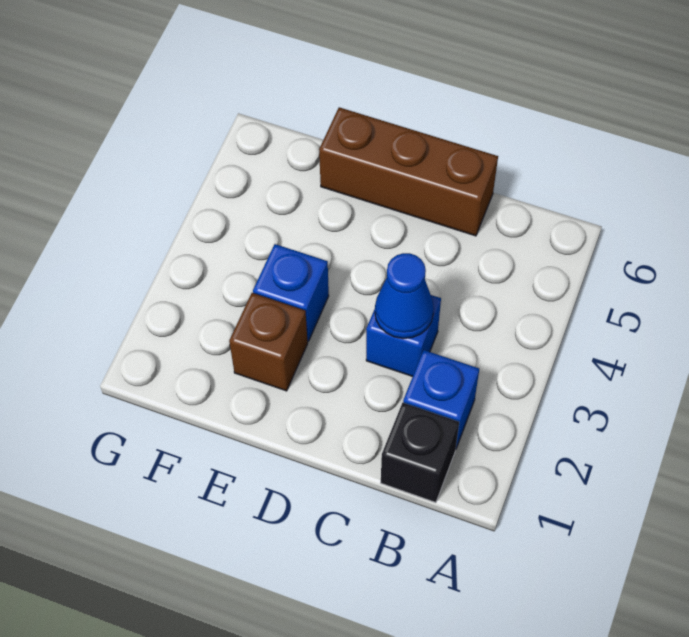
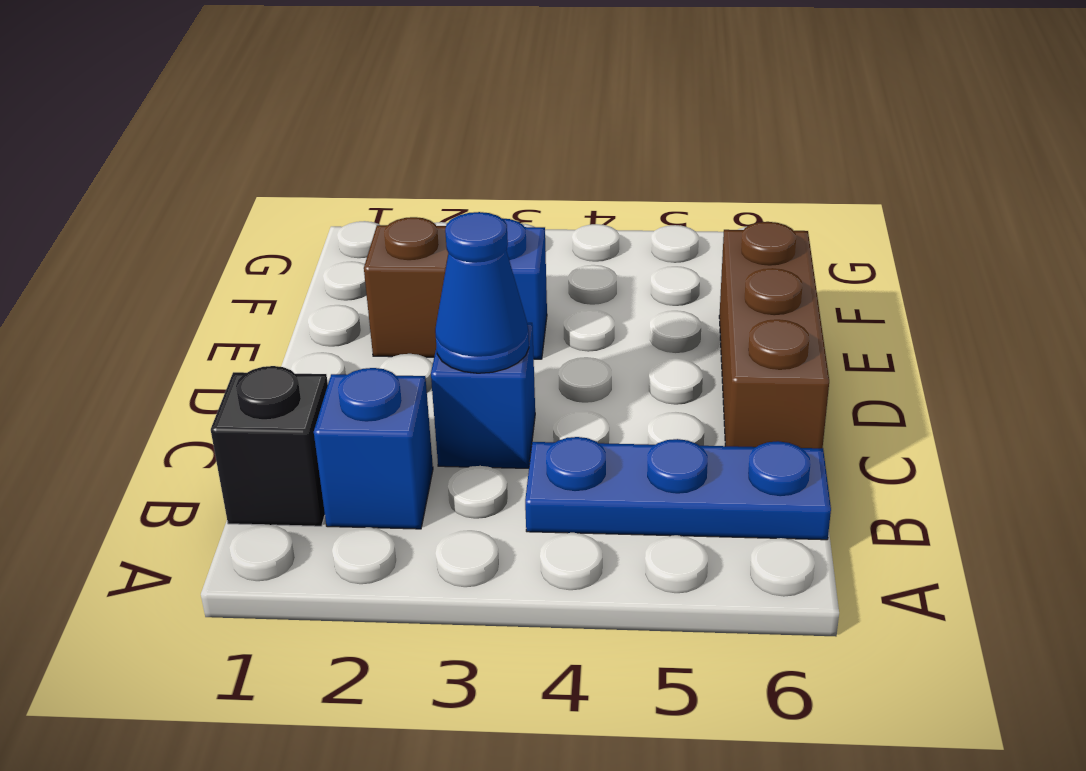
none -> blue 1x3 plate [525,437,831,540]

